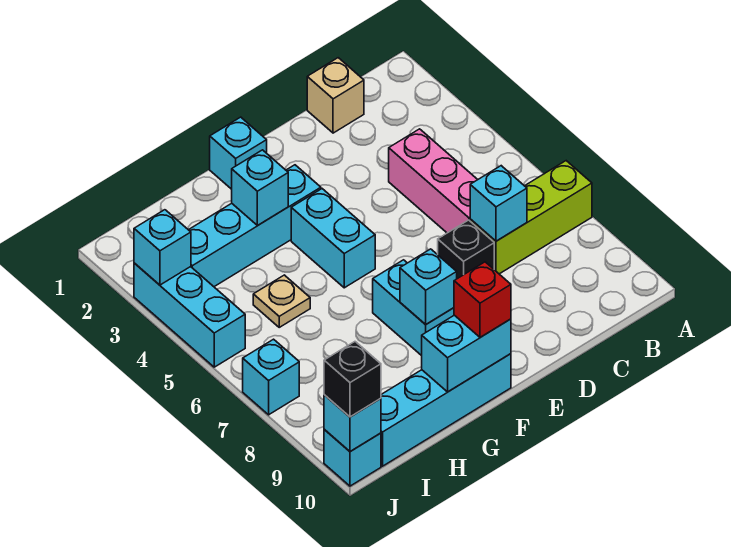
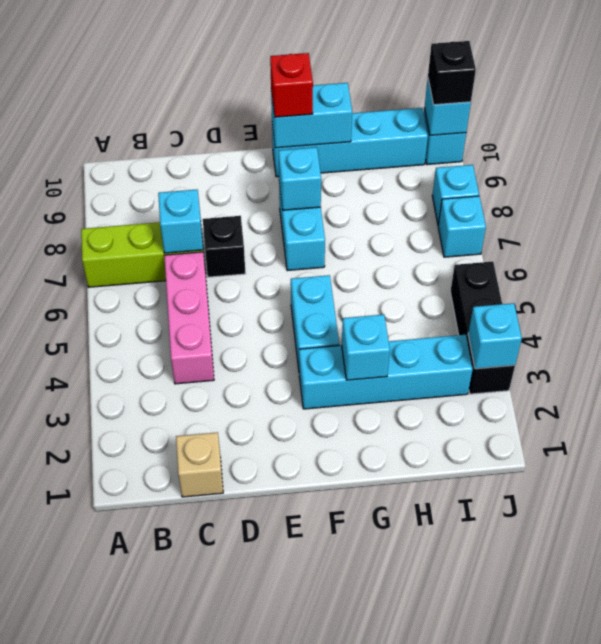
cyan 1x1 brick [210,117,267,189] -> cyan 1x1 brick moved to [432,165,479,225]
tan 1x1 plate [253,275,310,327] -> none
cyan 1x3 brick [134,263,245,367] -> black 1x3 brick [450,261,515,394]

